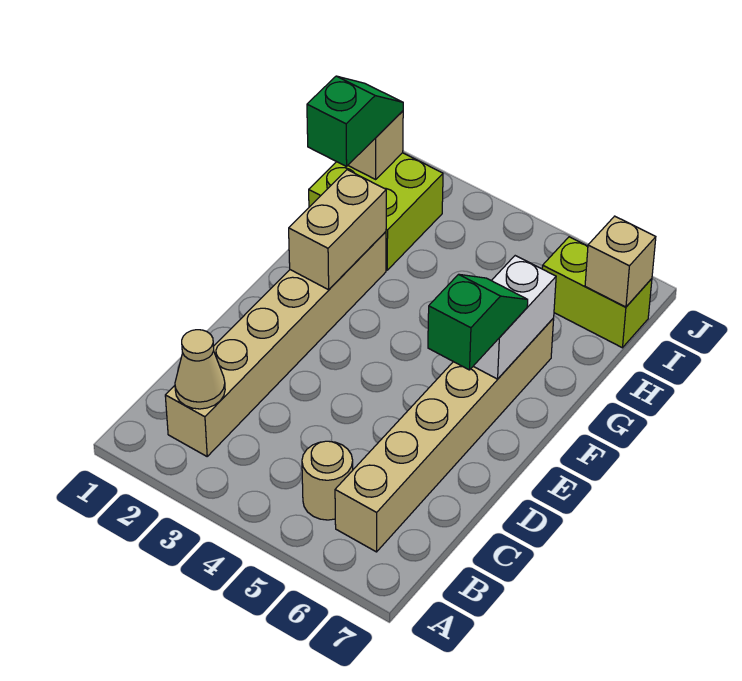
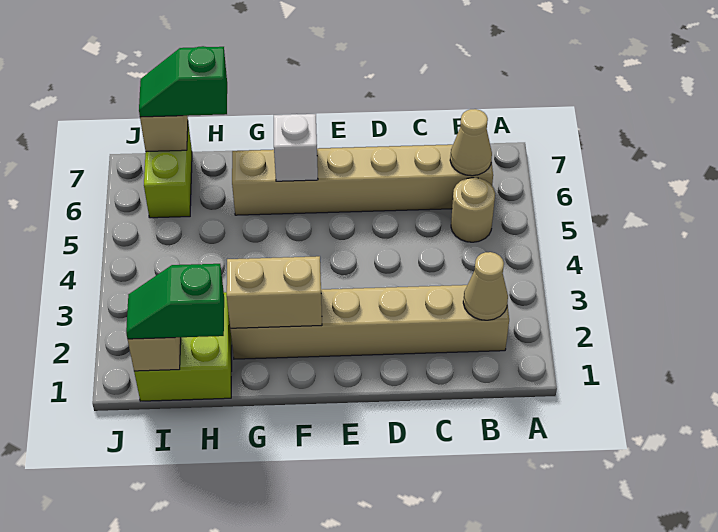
none -> tan 1x1 cone [450,109,492,176]
green 1x2 slope [428,274,528,370] -> green 1x2 slope moved to [139,46,227,117]
white 1x2 brick [473,256,556,379] -> white 1x1 brick [274,114,318,181]

